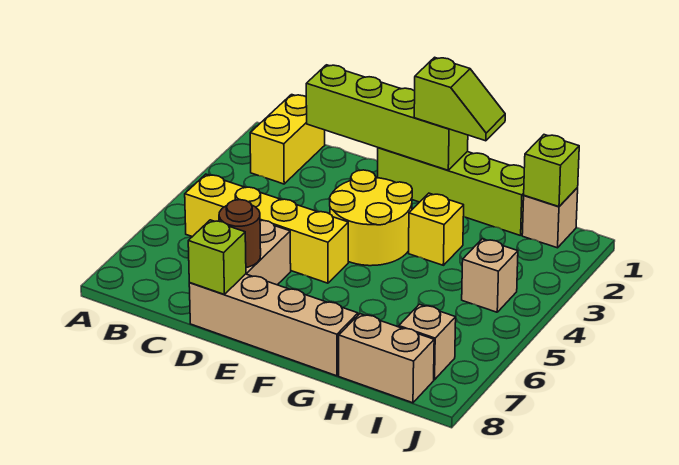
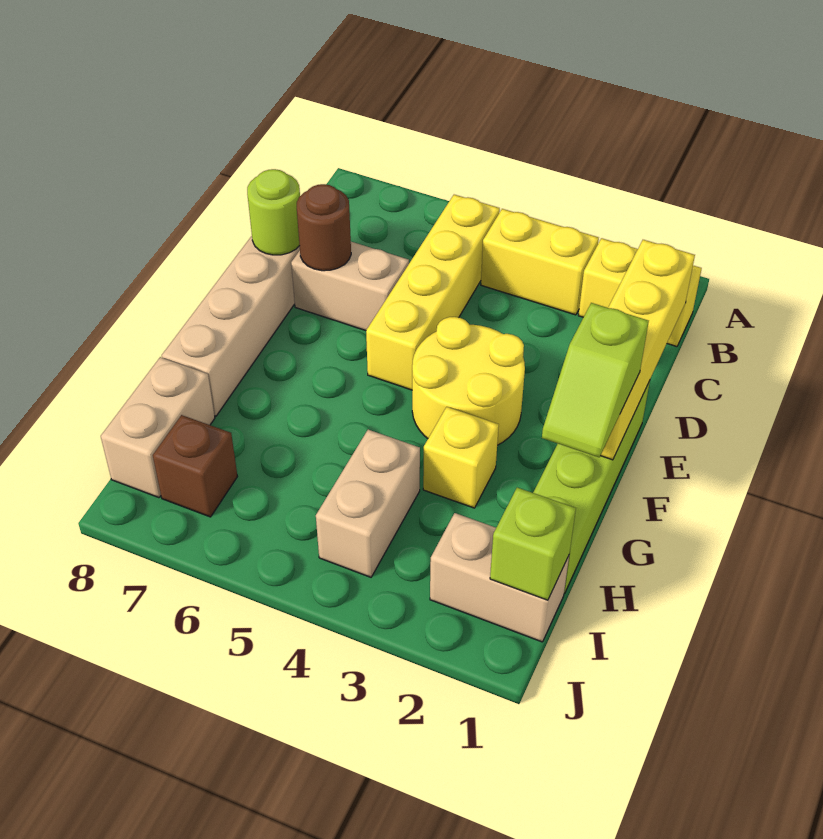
none -> yellow 1x2 brick [481,209,599,315]
lime 1x4 brick [306,65,468,170] -> yellow 1x4 brick [600,240,695,460]
lime 1x1 brick [188,220,246,294] -> lime 1x1 round brick [247,169,300,255]
tan 1x1 brick [522,188,578,248] -> tan 1x2 brick [430,513,569,642]
tan 1x1 brick [462,239,518,312] -> tan 1x2 brick [316,430,420,577]
tan 1x1 brick [399,304,456,380] -> brown 1x1 brick [153,415,237,517]

